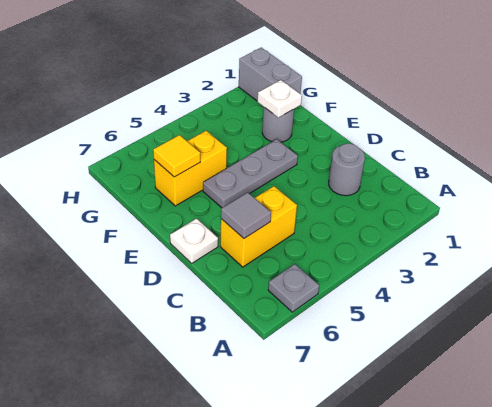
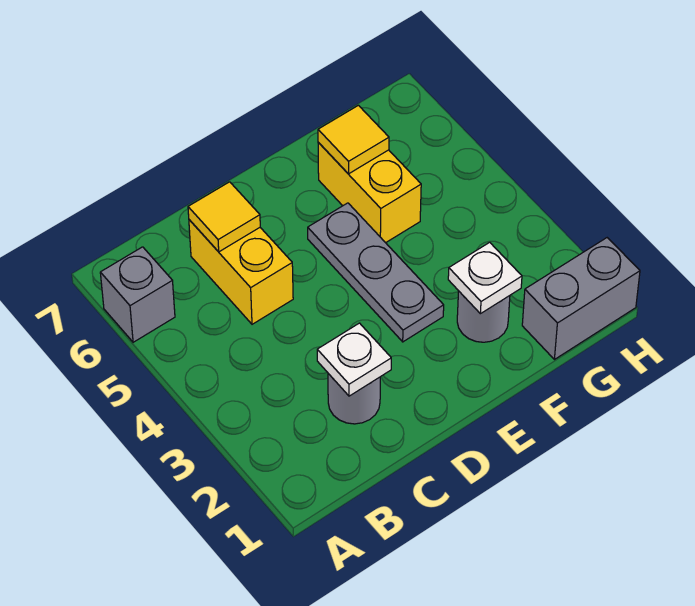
grey 1x1 plate [268,264,319,312] -> grey 1x1 brick [100,247,175,342]
grey 1x1 tile [221,193,271,238] -> yellow 1x1 tile [188,182,260,252]
white 1x1 plate [170,219,218,263] -> white 1x1 plate moved to [317,323,391,396]

